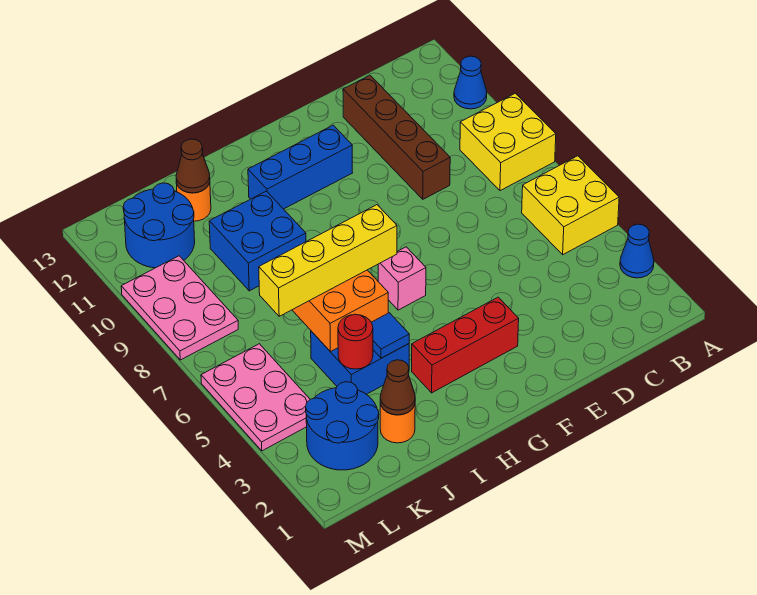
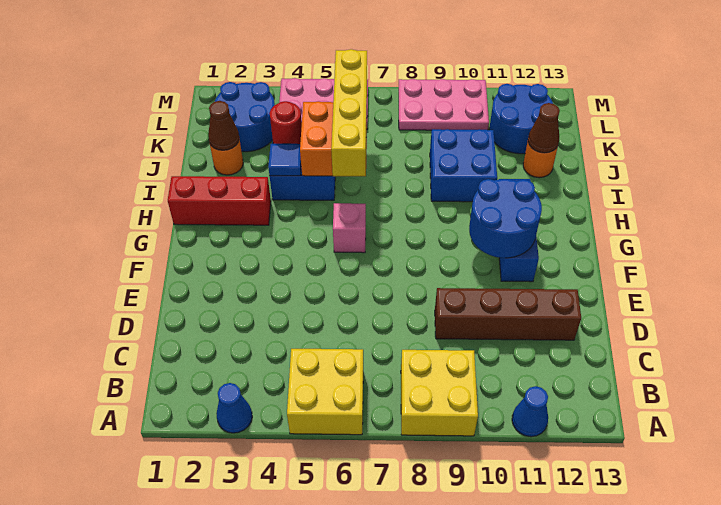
red 1x3 brick [412,297,519,393] -> red 1x3 brick turned to [168,176,271,225]
none -> blue 2x2 round brick [469,179,542,258]

